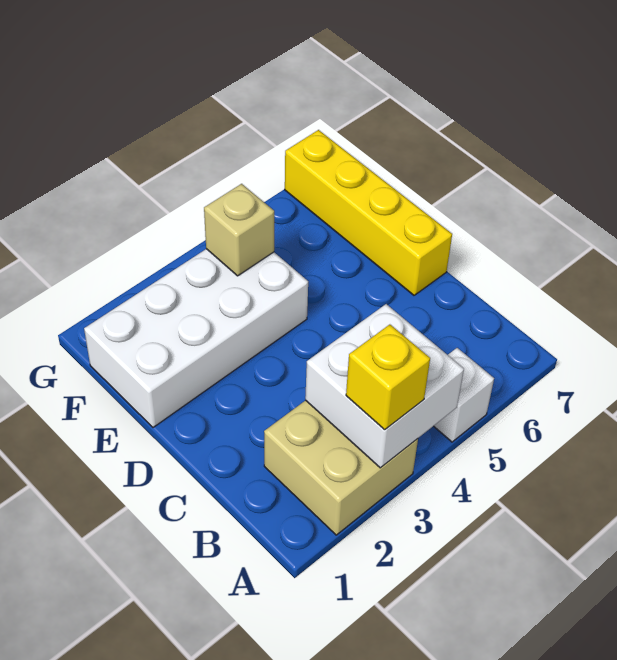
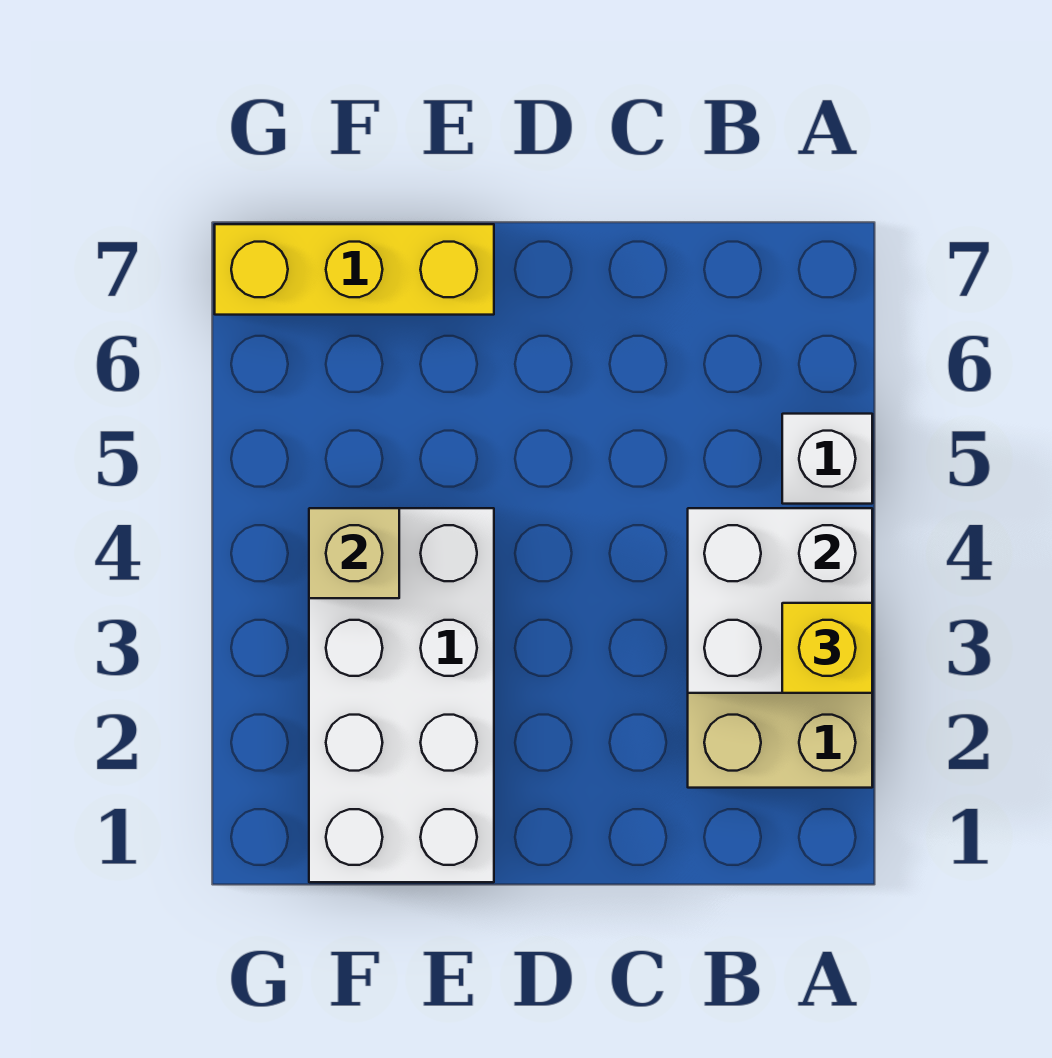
yellow 1x4 brick [285,130,452,295] -> yellow 1x3 brick [215,224,494,315]

